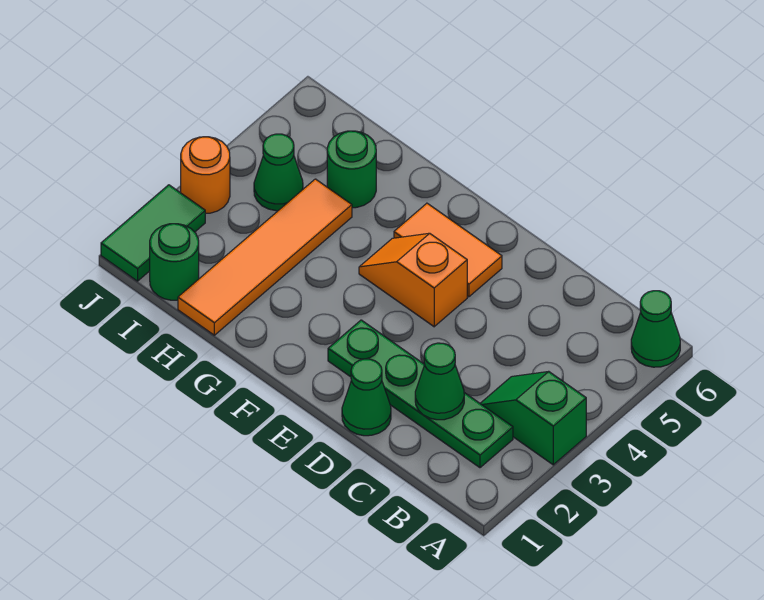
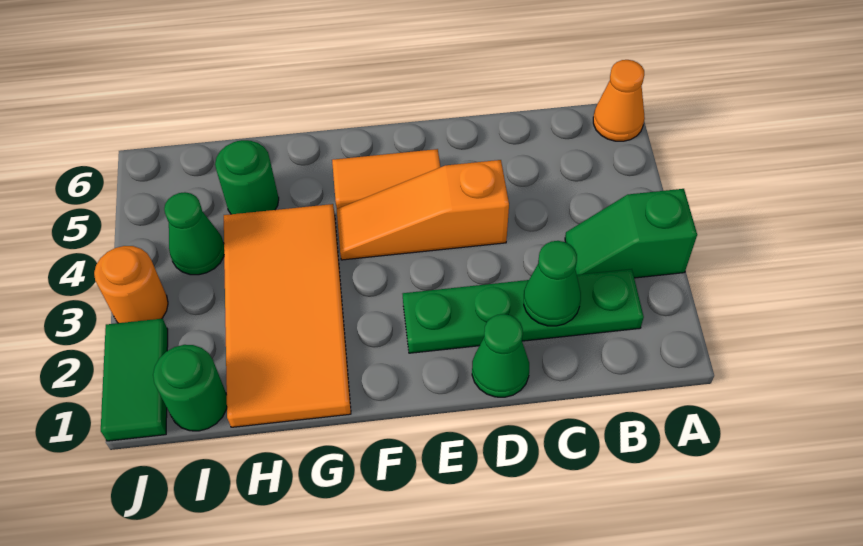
green 1x1 cone [631,291,680,367] -> orange 1x1 cone [593,60,645,141]
orange 1x2 slope [359,233,467,327] -> orange 1x3 slope [337,160,509,260]
orange 1x4 tile [178,179,352,335] -> orange 2x4 tile [224,204,351,427]

